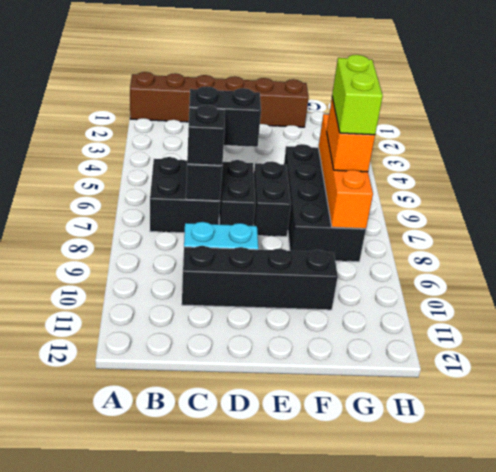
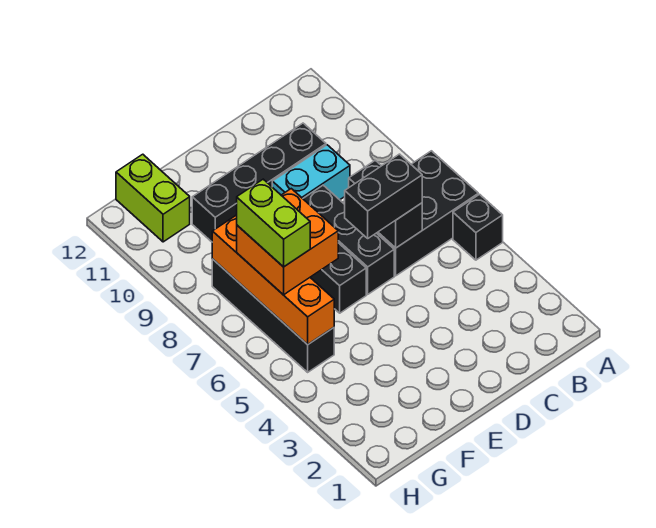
brown 1x6 brick [130,72,309,127] -> none
black 2x2 brick [150,157,220,233] -> black 2x3 brick [377,151,478,276]
black 1x1 brick [187,105,225,165] -> black 1x1 brick moved to [453,194,503,260]
black 1x2 brick [219,160,256,226] -> black 1x3 brick [303,185,394,294]
black 2x4 brick [284,144,366,262] -> black 1x4 brick [212,259,334,372]
orange 1x2 brick [327,98,375,172] -> orange 2x2 brick [237,189,338,295]
none -> lime 1x2 brick [116,154,190,242]

